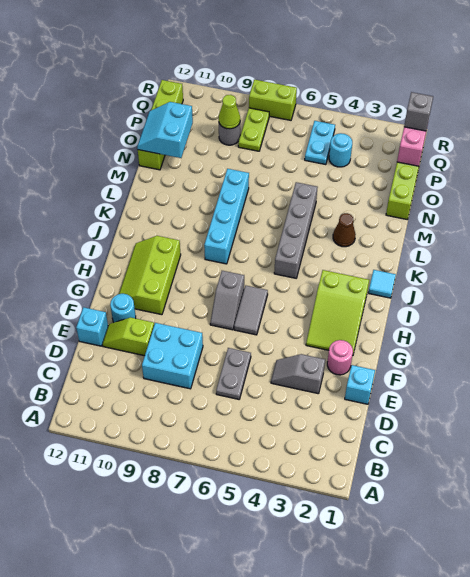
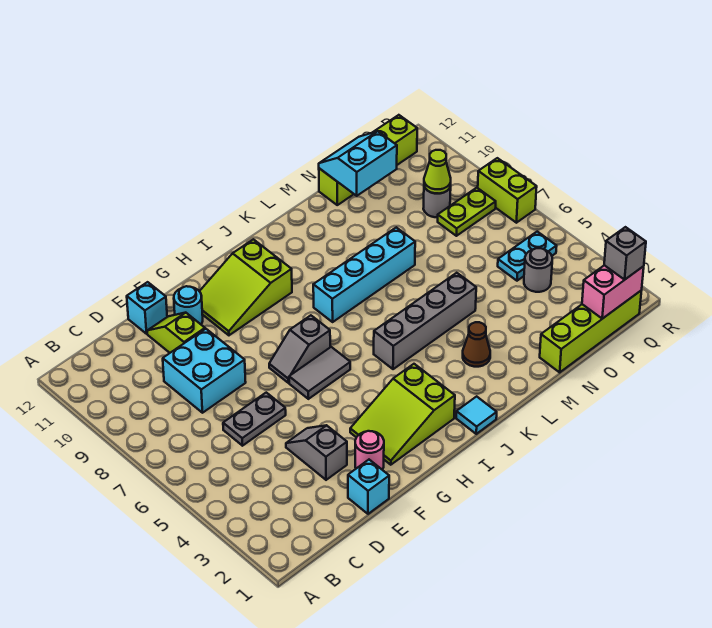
lime 2x3 slope [119,236,181,315] -> lime 2x3 slope turned to [199,239,292,335]
cyan 1x1 round brick [329,133,352,167] -> grey 1x1 round brick [524,248,552,292]

